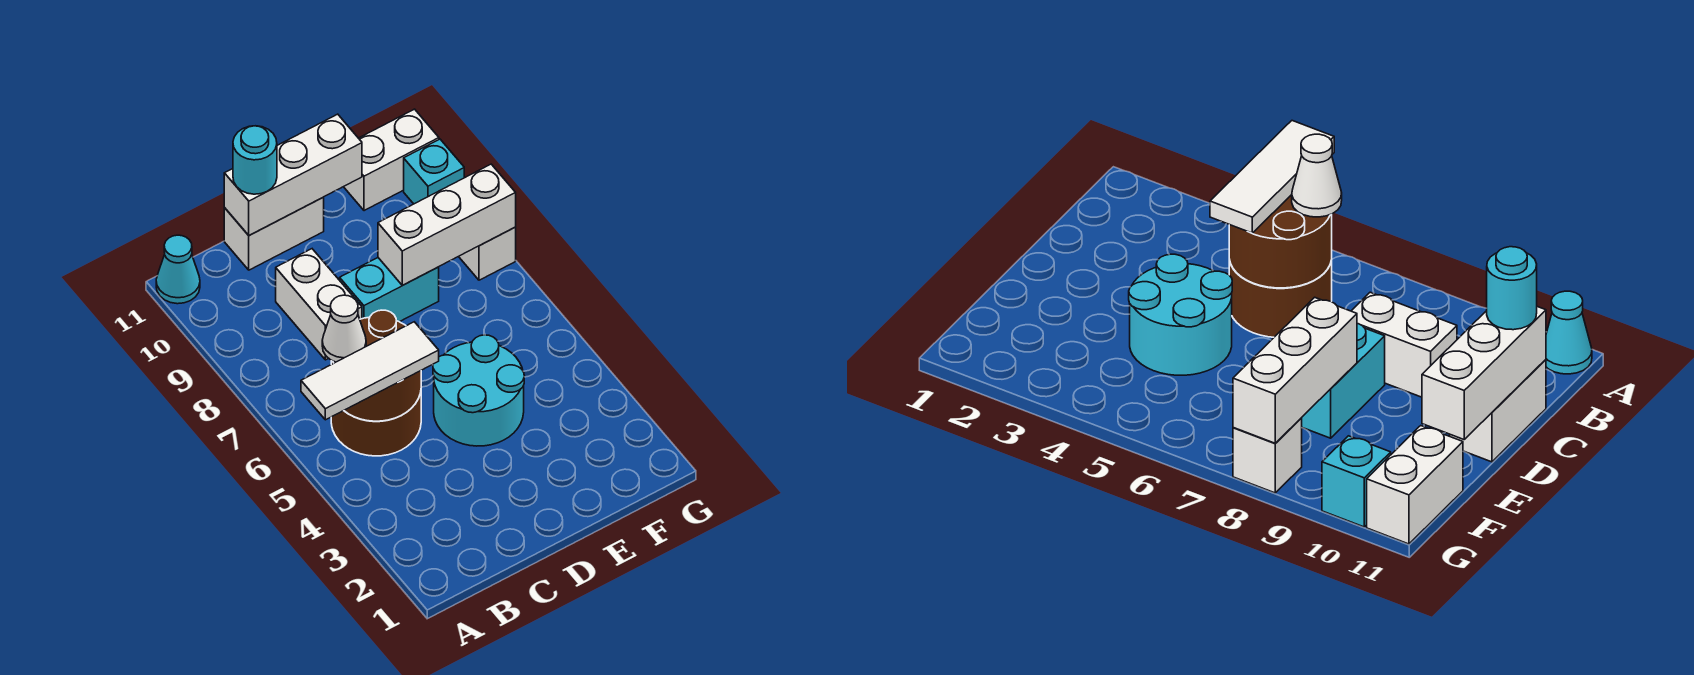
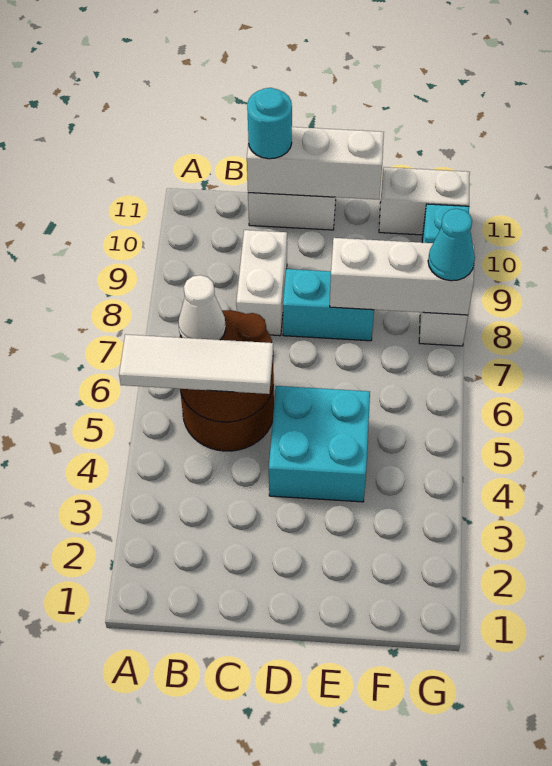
cyan 1x1 cone [156,235,200,304] -> cyan 1x1 cone moved to [428,209,475,281]
cyan 2x2 round brick [433,335,524,446] -> cyan 2x2 brick [269,386,370,502]

